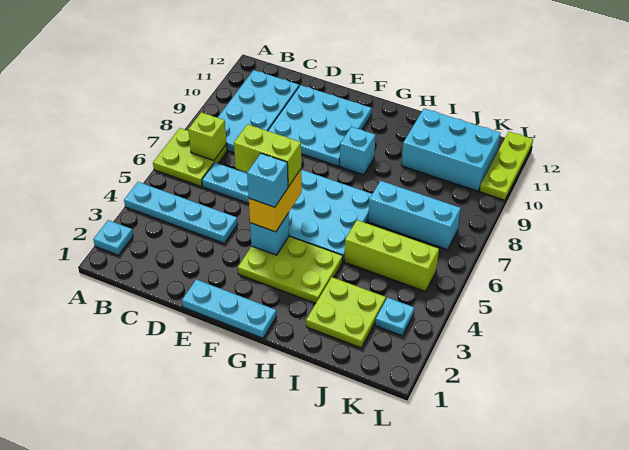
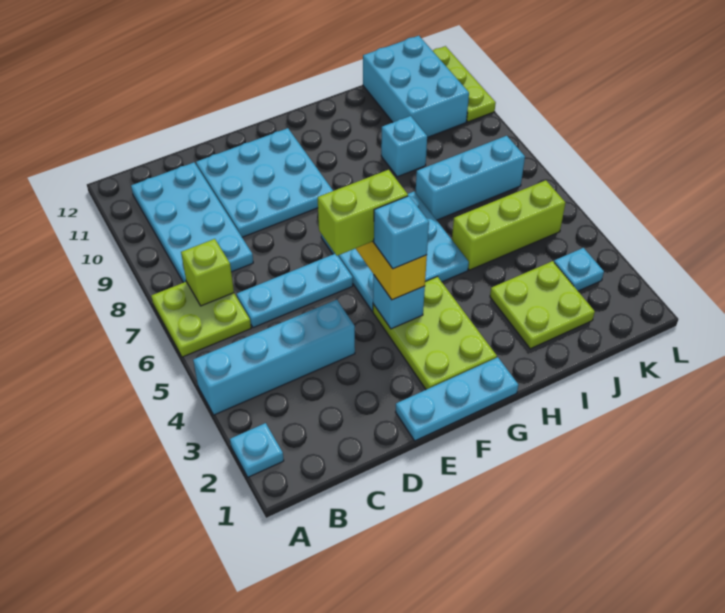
cyan 1x4 plate [124,182,238,244] -> cyan 1x4 brick [193,300,355,415]
lime 2x3 plate [238,236,343,303] -> lime 2x3 plate turned to [373,277,497,390]
cyan 1x1 brick [340,126,376,175] -> cyan 1x1 brick moved to [381,116,427,177]
cyan 2x3 brick [402,108,500,191] -> cyan 2x3 brick turned to [363,36,469,137]

